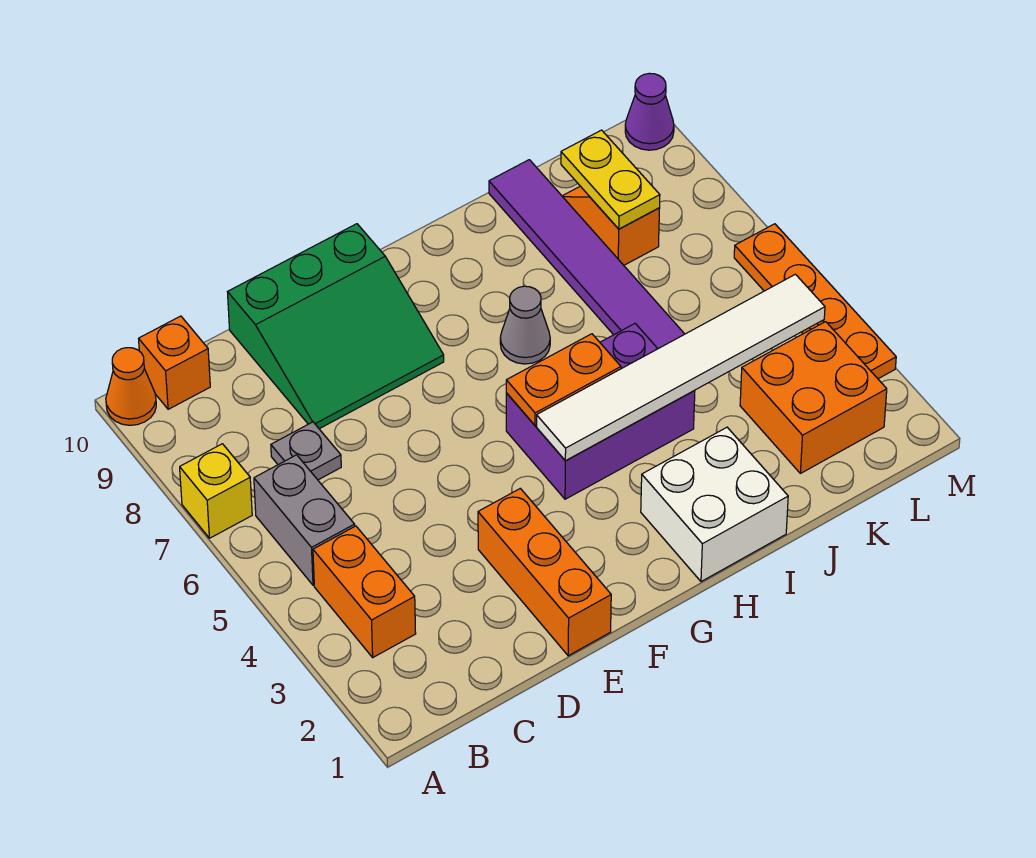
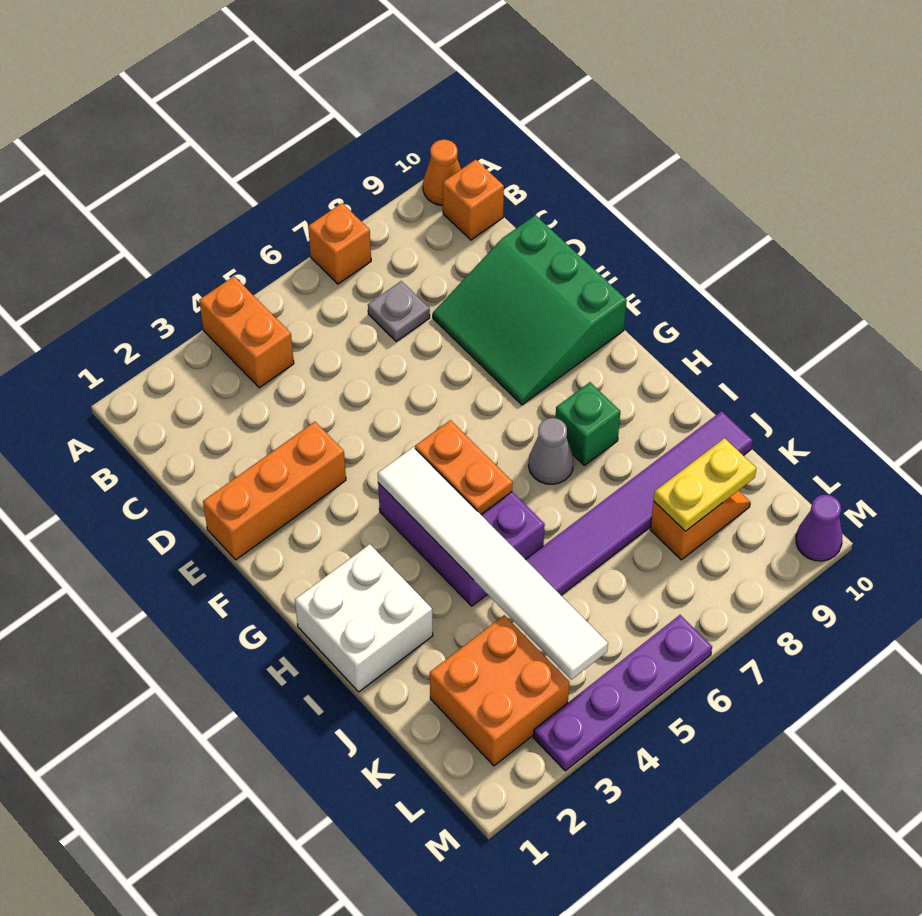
yellow 1x1 brick [180,444,252,538] -> orange 1x1 brick [308,203,371,284]
orange 1x2 brick [313,526,416,657] -> orange 1x2 brick turned to [199,276,294,388]
grey 1x2 brick [254,455,355,585] -> none
none -> green 1x1 brick [556,382,620,466]
orange 1x4 plate [734,224,896,379] -> purple 1x4 plate [533,615,712,771]

